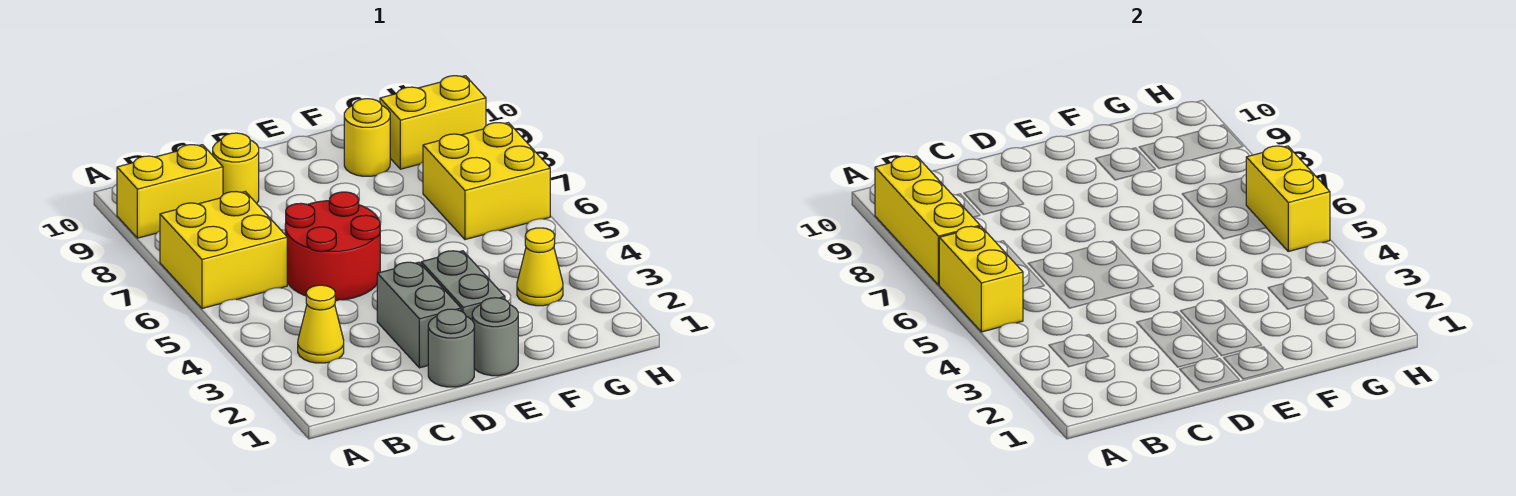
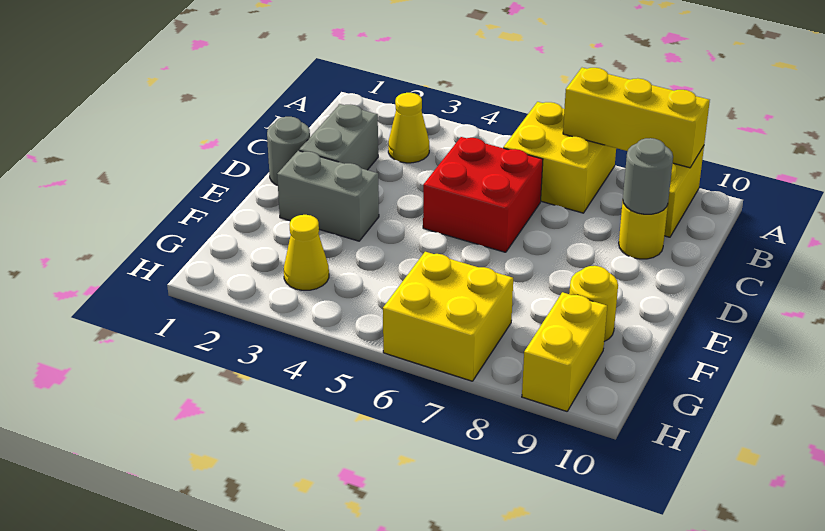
yellow 1x2 brick [939,226,1023,332] -> none
red 2x2 round brick [285,192,380,300] -> red 2x2 brick [423,137,543,252]
grey 1x2 brick [377,262,461,368] -> grey 1x2 brick turned to [299,104,378,170]
grey 1x1 round brick [472,298,518,376] -> grey 1x1 round brick moved to [623,138,673,214]
yellow 1x2 brick [1246,146,1330,251] -> none

